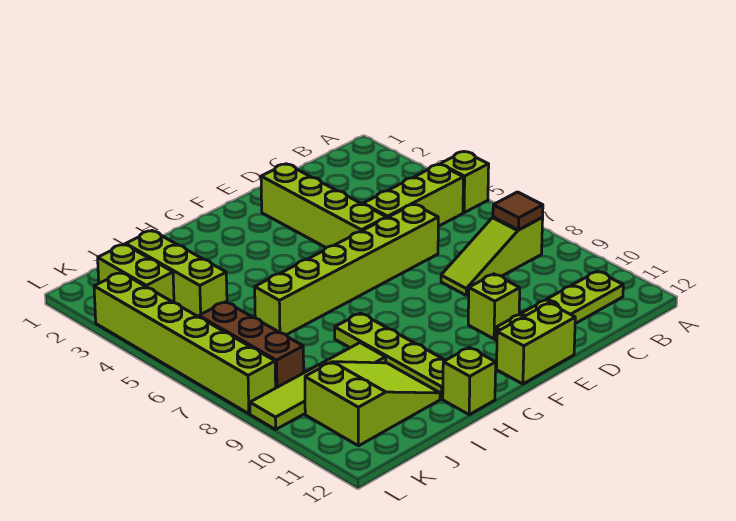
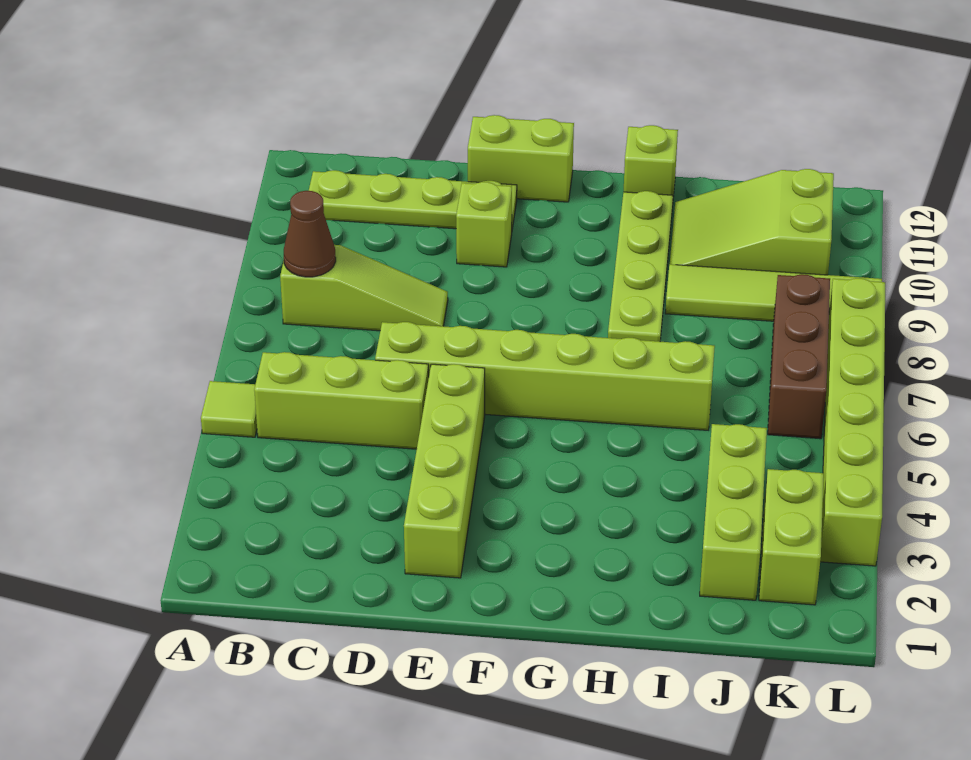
lime 1x1 brick [440,152,489,213] -> lime 1x1 tile [201,381,257,437]
brown 1x1 tile [493,192,543,230] -> brown 1x1 cone [284,191,336,277]

